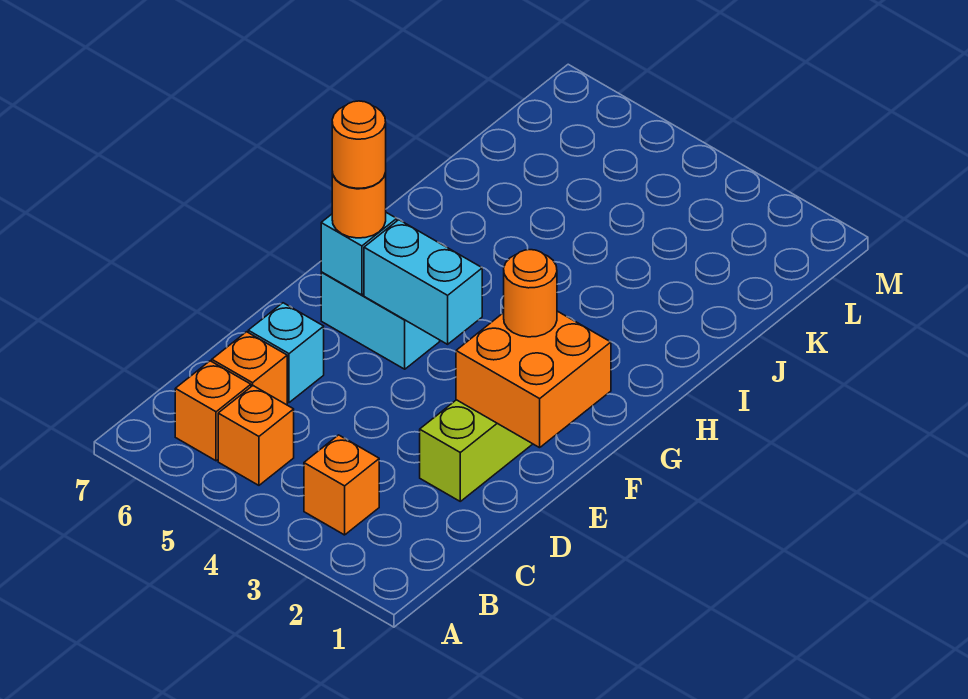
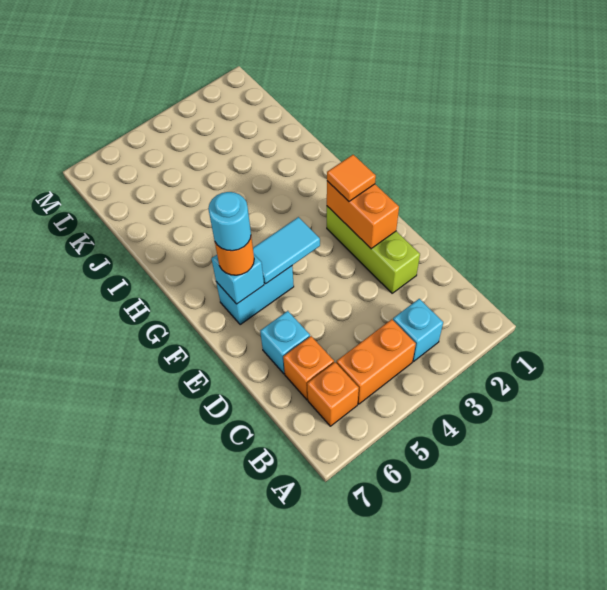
orange 1x1 brick [304,435,379,535] -> cyan 1x1 brick [393,299,443,361]
orange 1x1 brick [218,386,294,485] -> orange 1x2 brick [337,319,416,404]
orange 2x2 brick [456,311,611,448] -> orange 1x2 brick [327,181,399,249]
orange 1x1 round brick [504,250,557,337] -> orange 1x1 tile [327,155,376,201]
cyan 1x2 brick [364,220,482,344] -> cyan 1x2 tile [253,217,320,284]
orange 1x1 round brick [332,101,386,188] -> cyan 1x1 round brick [208,192,251,251]

